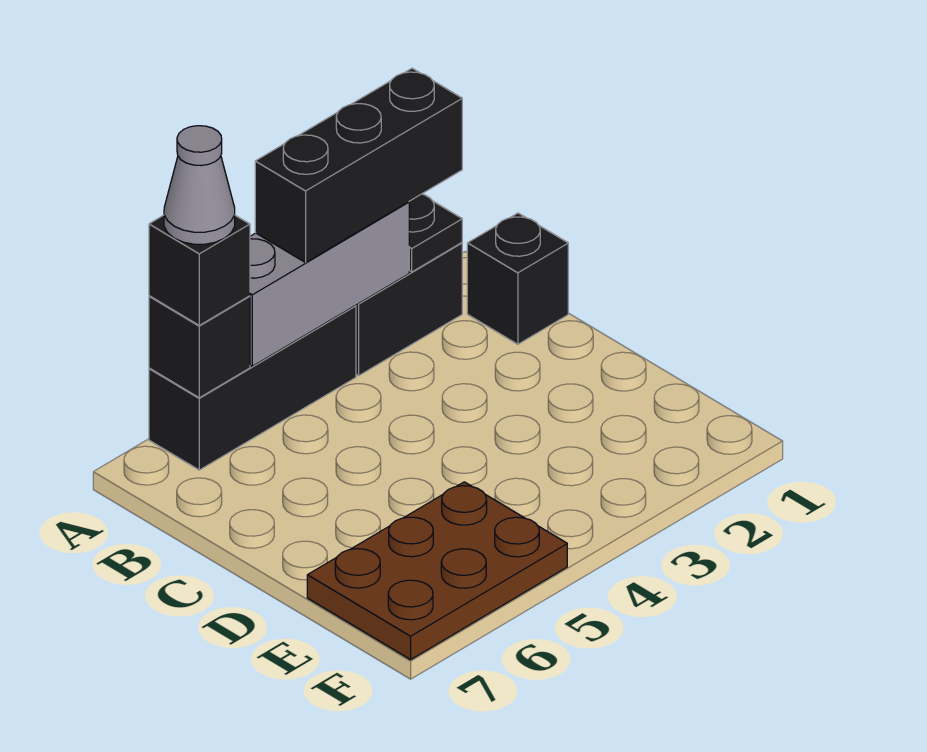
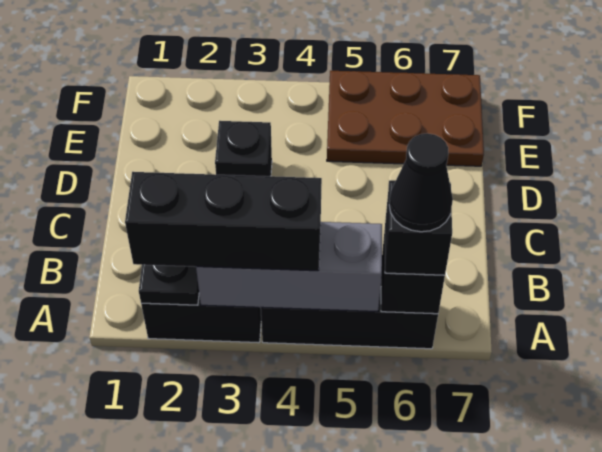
grey 1x1 cone [164,126,235,244] -> black 1x1 cone [389,133,453,232]
black 1x1 brick [467,213,568,344] -> black 1x1 brick moved to [215,121,272,176]

